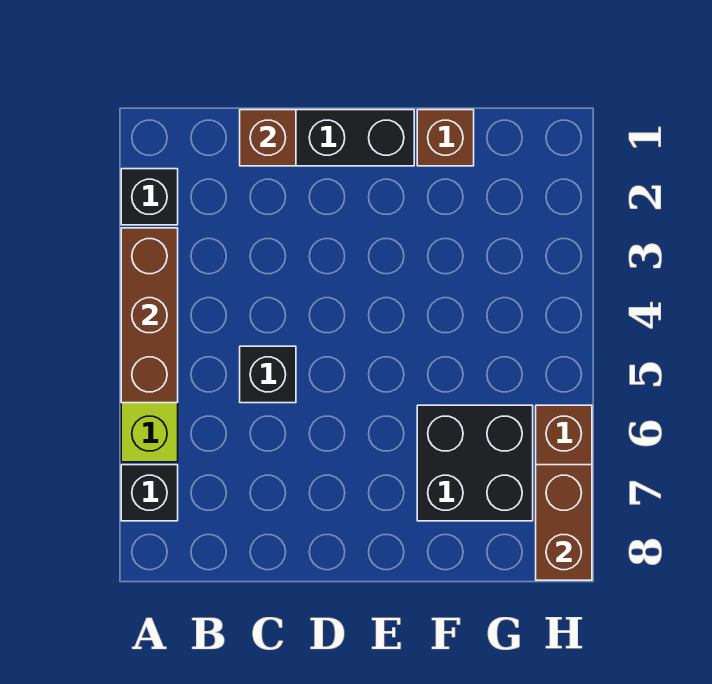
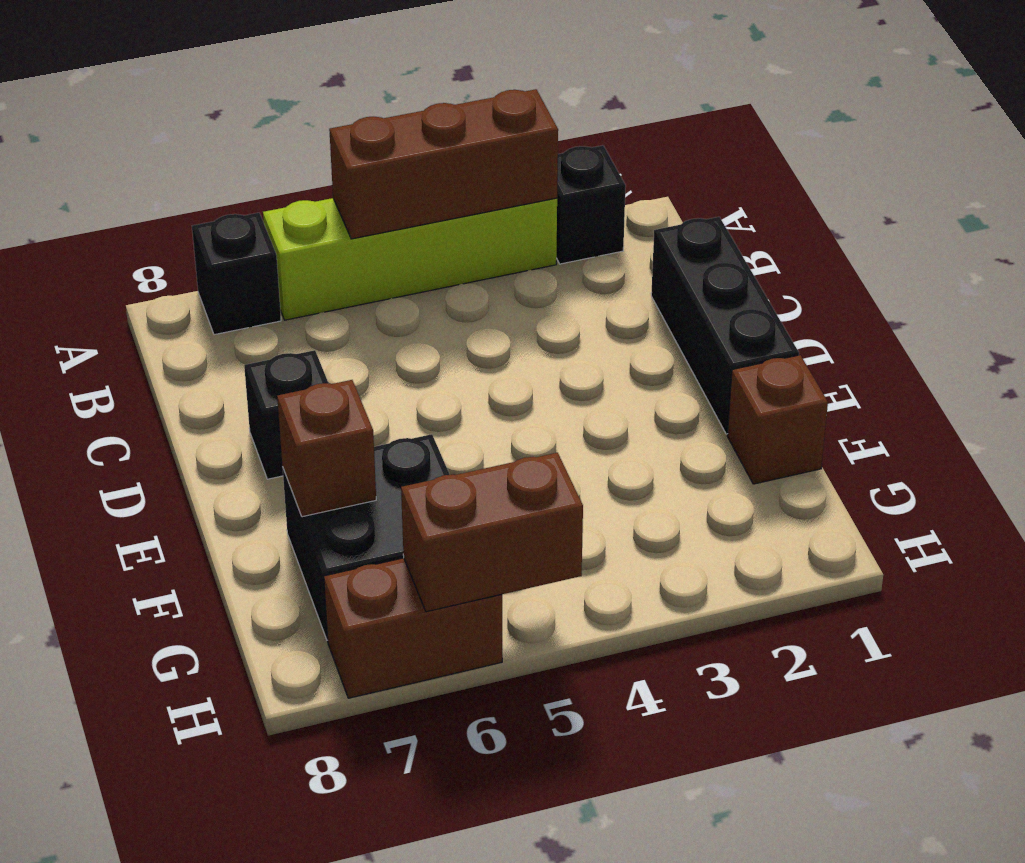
brown 1x1 brick [240,110,296,166] -> brown 1x1 brick moved to [277,380,376,517]
black 1x1 brick [240,346,296,403] -> black 1x1 brick moved to [244,350,328,479]
brown 1x2 brick [536,465,592,580] -> brown 1x2 brick moved to [401,453,583,612]

